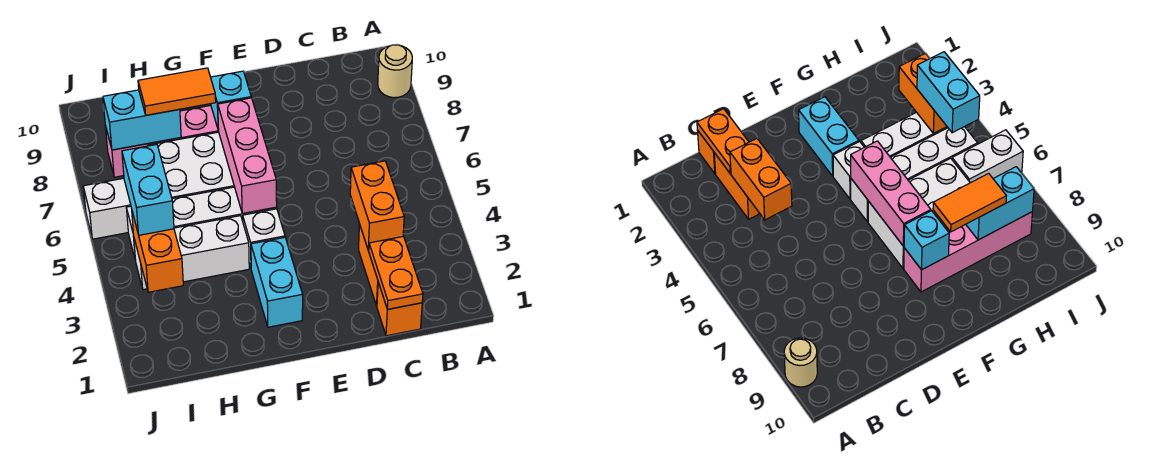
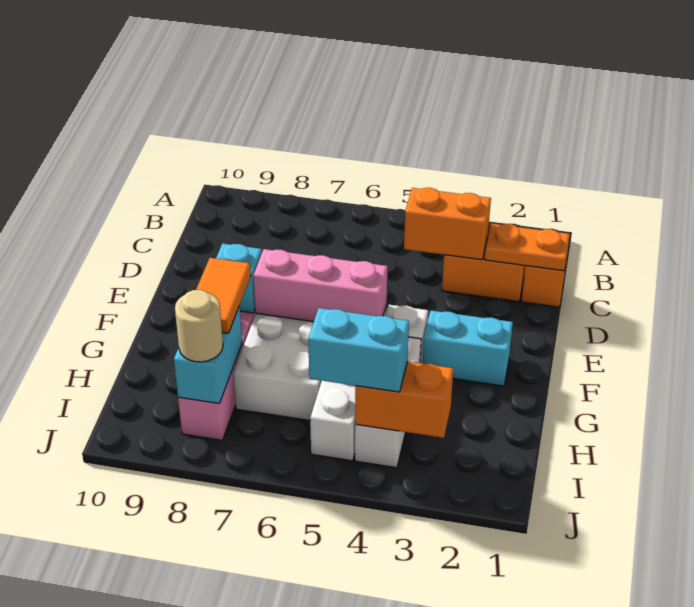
tan 1x1 round brick [378,45,412,98] -> tan 1x1 round brick moved to [175,290,223,362]
white 1x2 brick [83,178,131,239] -> none

